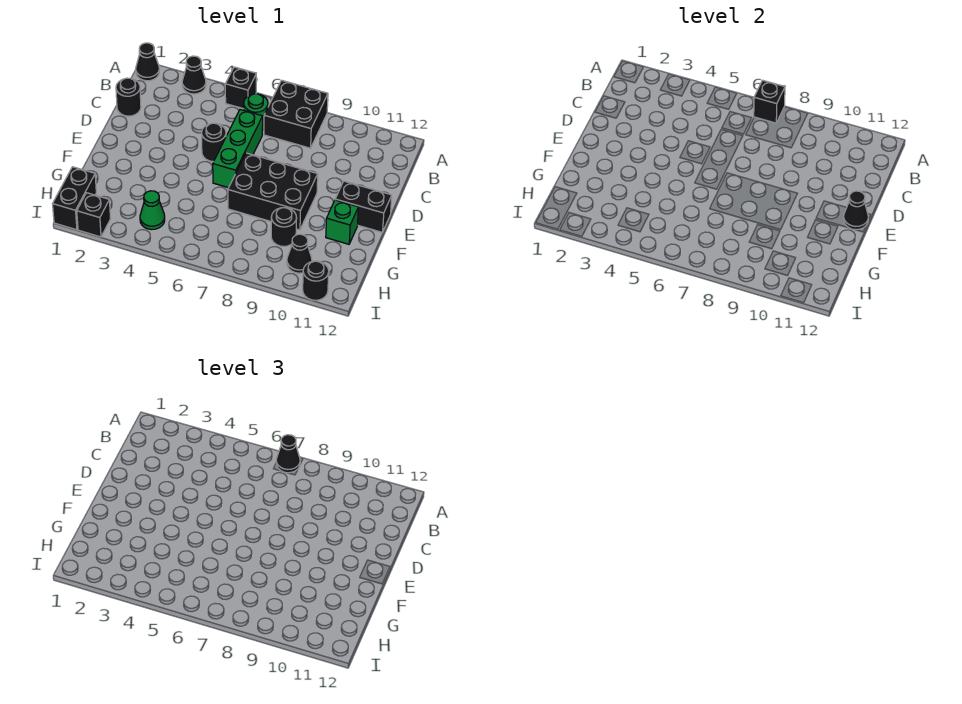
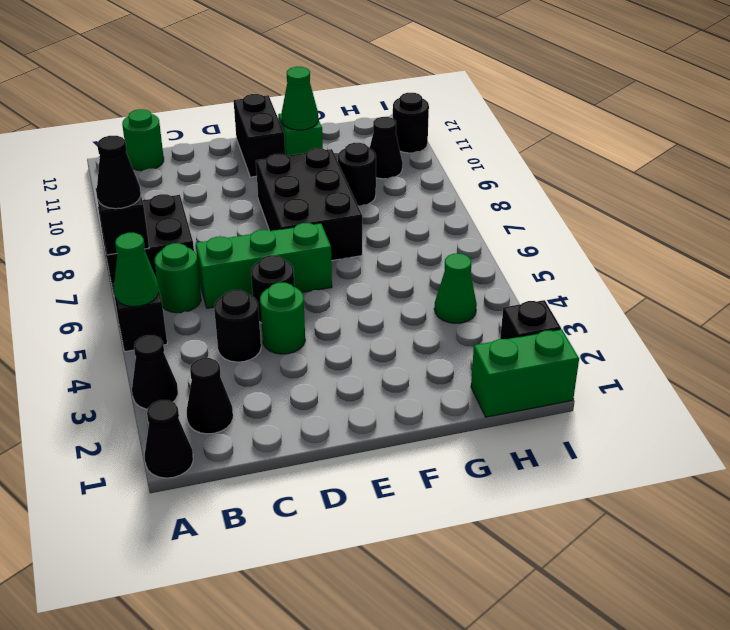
none -> green 1x1 cone [114,233,159,307]
none -> green 1x1 round brick [122,109,164,171]
black 1x1 round brick [116,78,141,116] -> black 1x1 round brick moved to [214,290,261,362]
none -> green 1x1 round brick [260,283,305,354]
black 1x1 cone [843,191,868,230] -> black 1x1 cone moved to [187,358,233,434]
none -> green 1x1 cone [281,67,318,130]
black 1x2 brick [53,167,96,230] -> green 1x2 brick [471,329,579,417]

